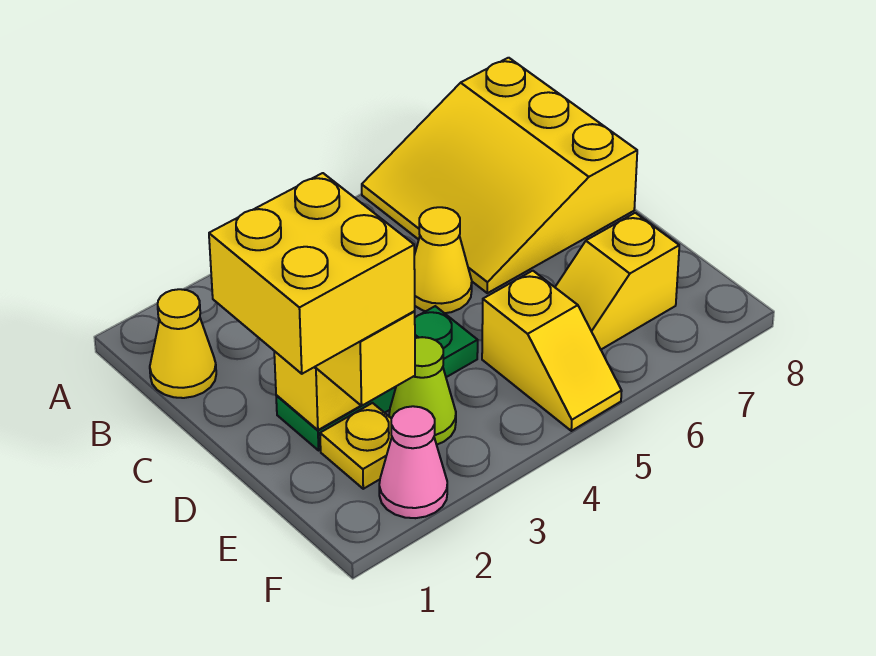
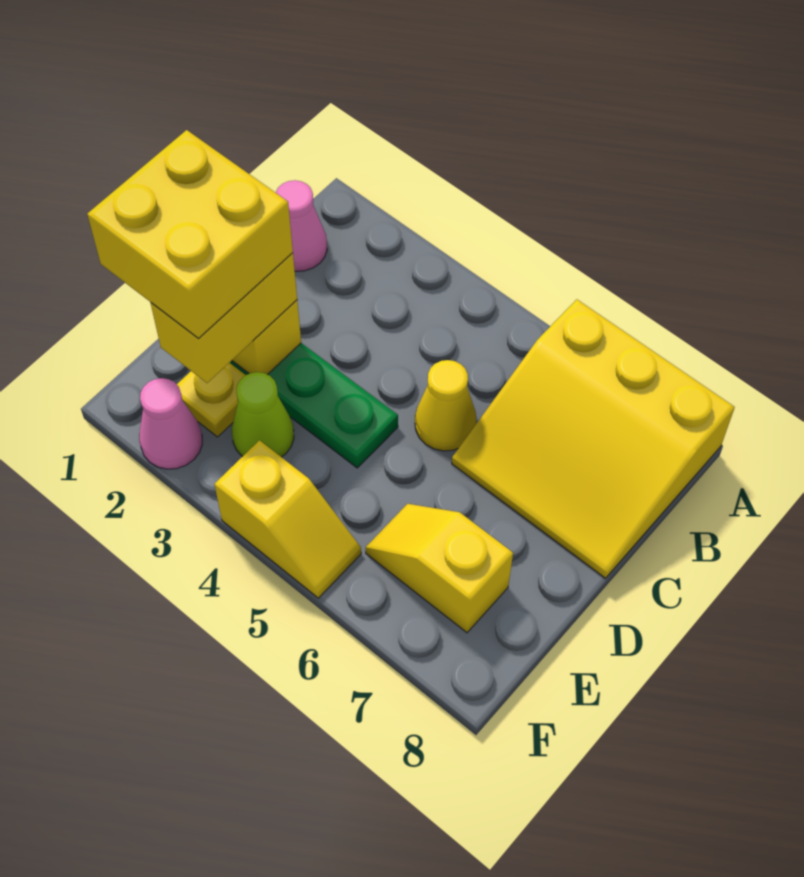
yellow 3x3 slope [362,58,637,293] -> yellow 3x3 slope turned to [452,299,735,578]
yellow 1x1 cone [150,289,216,398] -> pink 1x1 cone [276,180,327,271]
yellow 1x2 slope [482,271,622,431] -> yellow 1x2 slope turned to [214,440,361,598]

